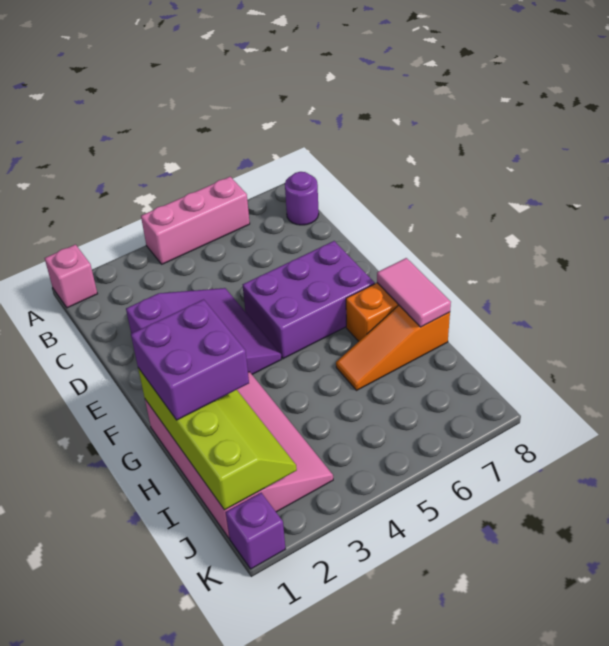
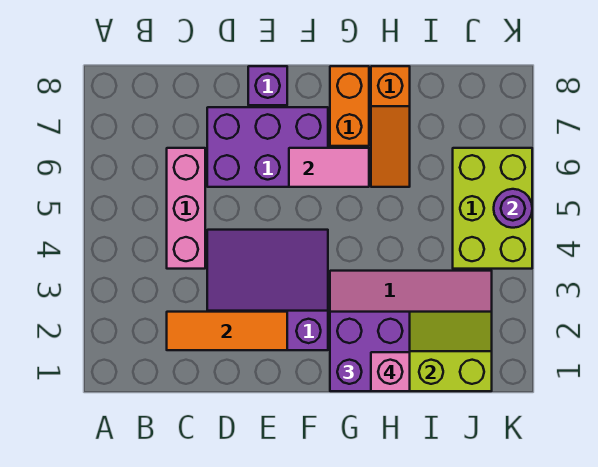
pink 1x1 brick [45,245,97,308] -> pink 1x1 brick moved to [371,352,410,391]
pink 1x3 brick [141,177,250,264] -> pink 1x3 brick moved to [167,148,205,269]
purple 1x1 round brick [285,172,319,225] -> purple 1x1 round brick moved to [494,189,532,228]
none -> orange 1x3 tile [167,312,287,350]
purple 2x3 brick [243,241,375,359] -> purple 2x3 brick turned to [207,107,328,187]
pink 1x2 tile [377,258,451,327] -> pink 1x2 tile moved to [289,148,369,187]
none -> lime 2x3 brick [453,148,532,269]
purple 1x1 brick [226,493,285,569] -> purple 1x1 brick moved to [248,66,287,105]

